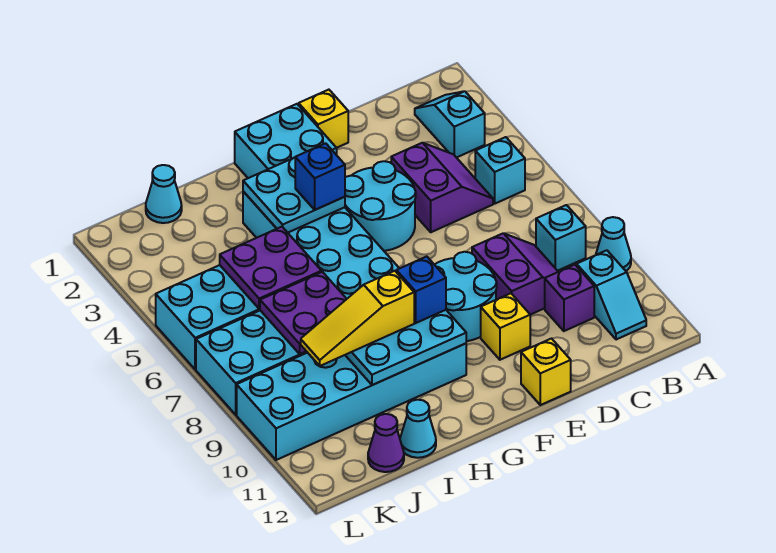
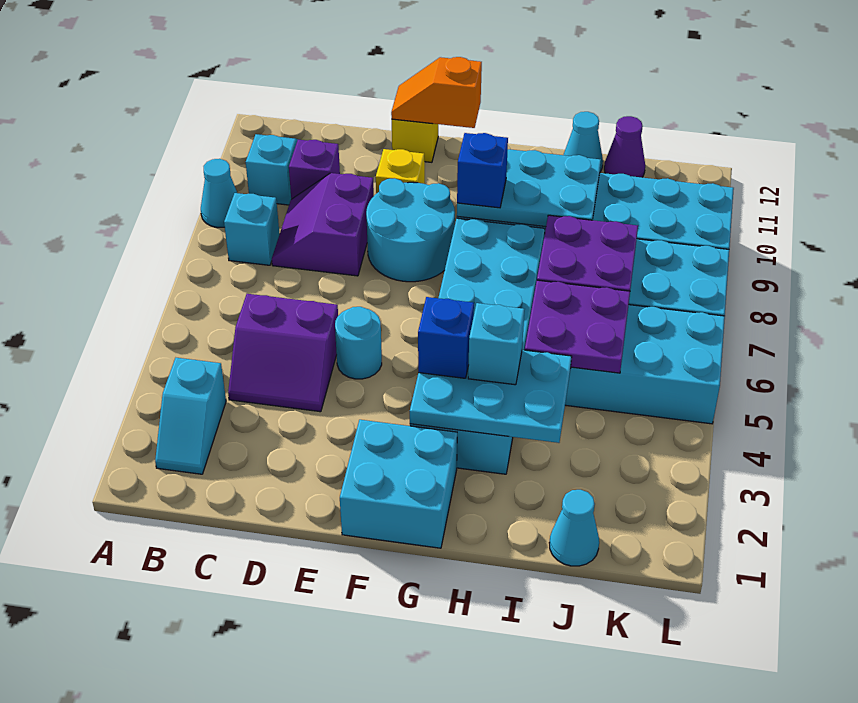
cyan 1x1 brick [475,137,525,204] -> cyan 1x1 brick moved to [468,303,524,385]
purple 2x2 slope [391,143,493,232] -> purple 2x2 slope turned to [228,294,338,412]
yellow 1x1 brick [299,90,348,148] -> none
cyan 2x2 round brick [345,161,416,251] -> cyan 1x1 round brick [335,307,382,379]
none -> orange 1x2 slope [391,57,482,128]
cyan 2x2 plate [243,158,345,233] -> cyan 2x3 plate [410,350,572,443]
yellow 1x3 slope [301,271,414,366] -> none

